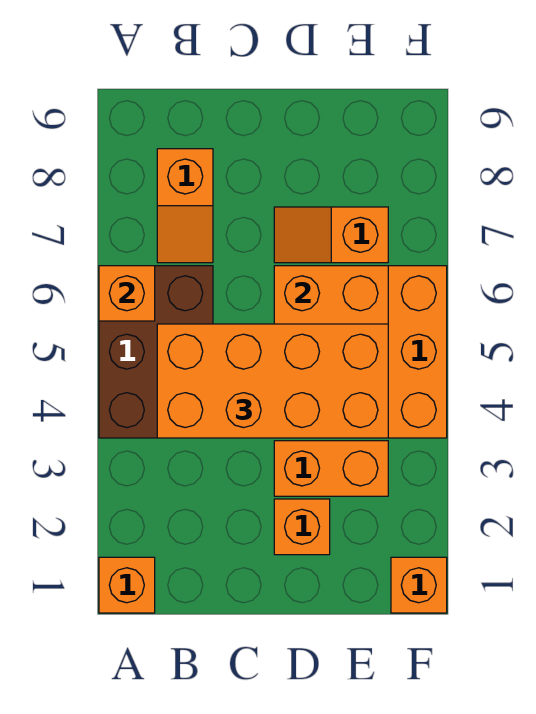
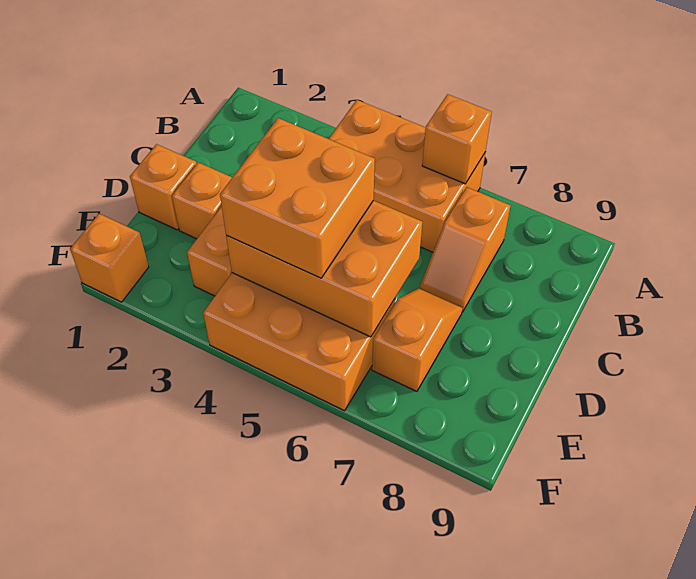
orange 1x1 brick [99,557,155,613] -> orange 1x1 brick moved to [130,144,196,230]
brown 2x3 brick [99,266,213,438] -> orange 2x3 brick [329,100,485,252]
orange 2x4 brick [157,324,388,438] -> orange 2x2 brick [220,118,375,278]
orange 1x2 slope [157,149,213,263] -> orange 1x2 slope turned to [420,187,511,312]

